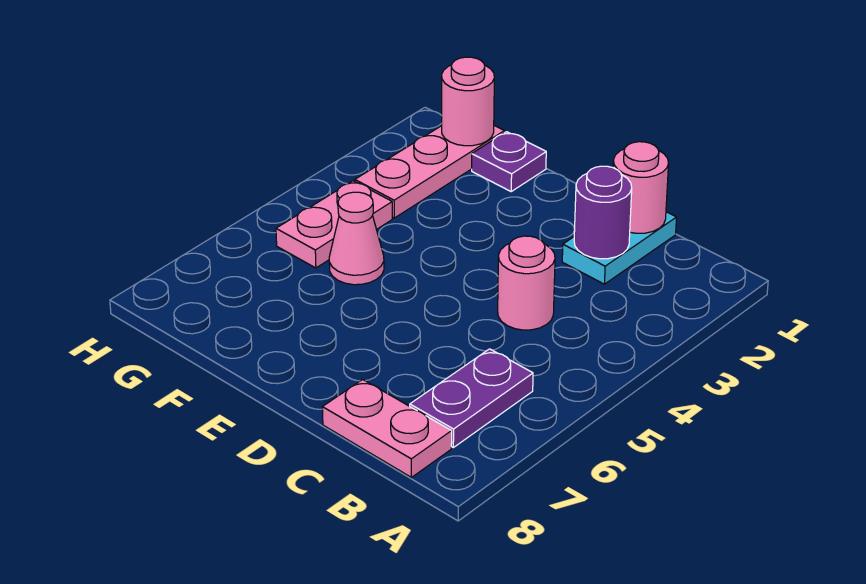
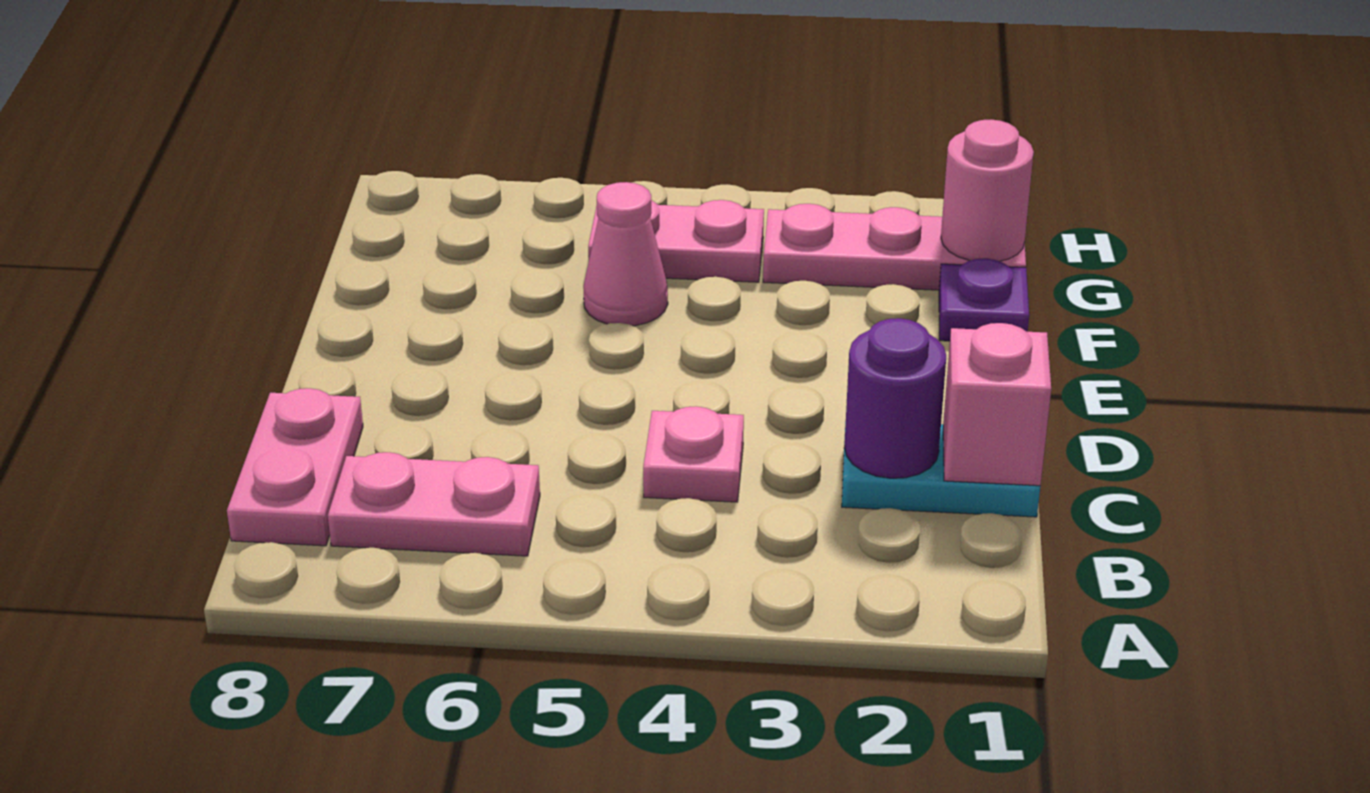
purple 1x2 plate [410,349,533,447] -> pink 1x2 plate [328,452,540,556]
pink 1x1 round brick [613,142,669,233] -> pink 1x1 brick [943,323,1051,486]
pink 1x1 round brick [498,236,555,330] -> pink 1x1 plate [643,406,744,502]

